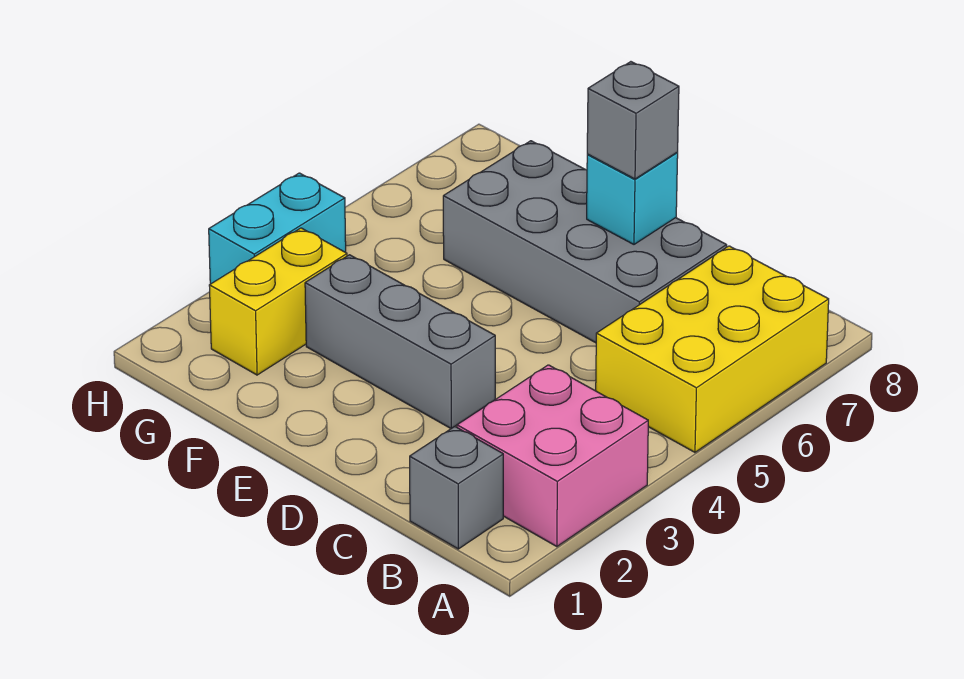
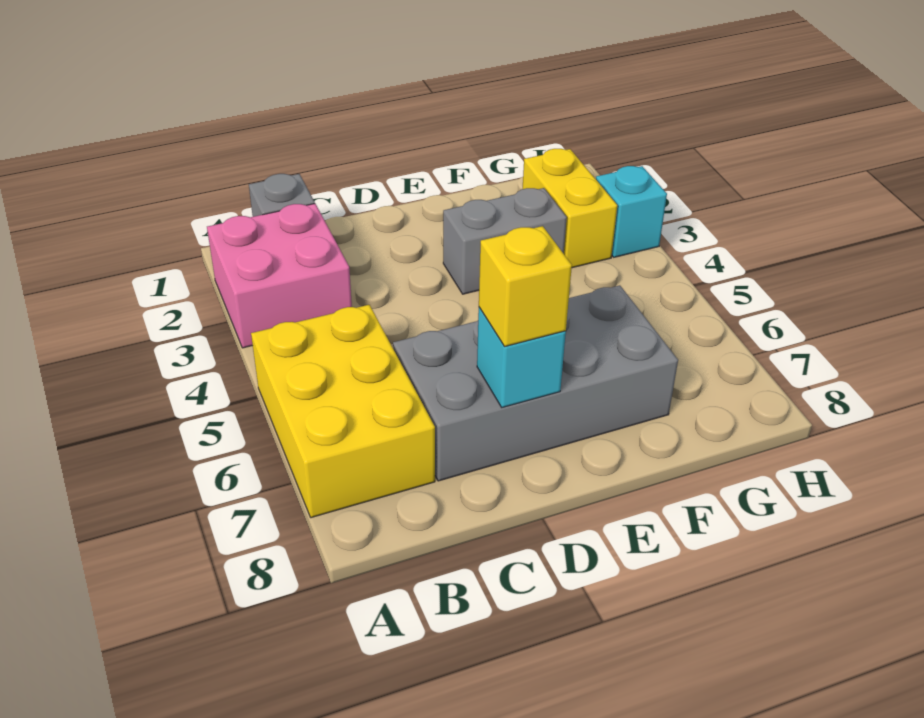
grey 1x3 brick [305,255,495,428] -> grey 1x2 brick [443,188,567,294]
grey 1x1 brick [587,62,679,179] -> yellow 1x1 brick [479,226,572,346]
cyan 1x2 brick [209,173,346,284] -> cyan 1x1 brick [596,166,667,257]

